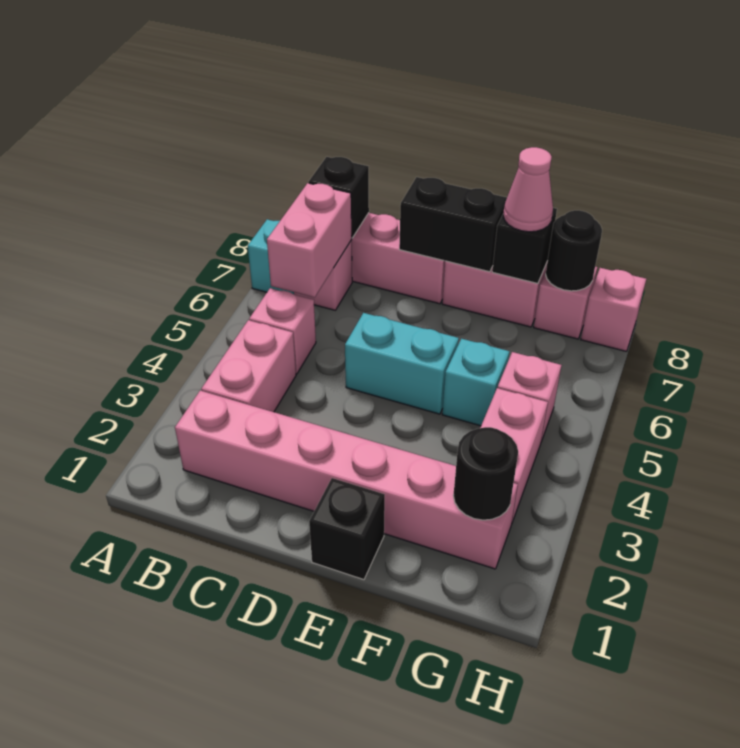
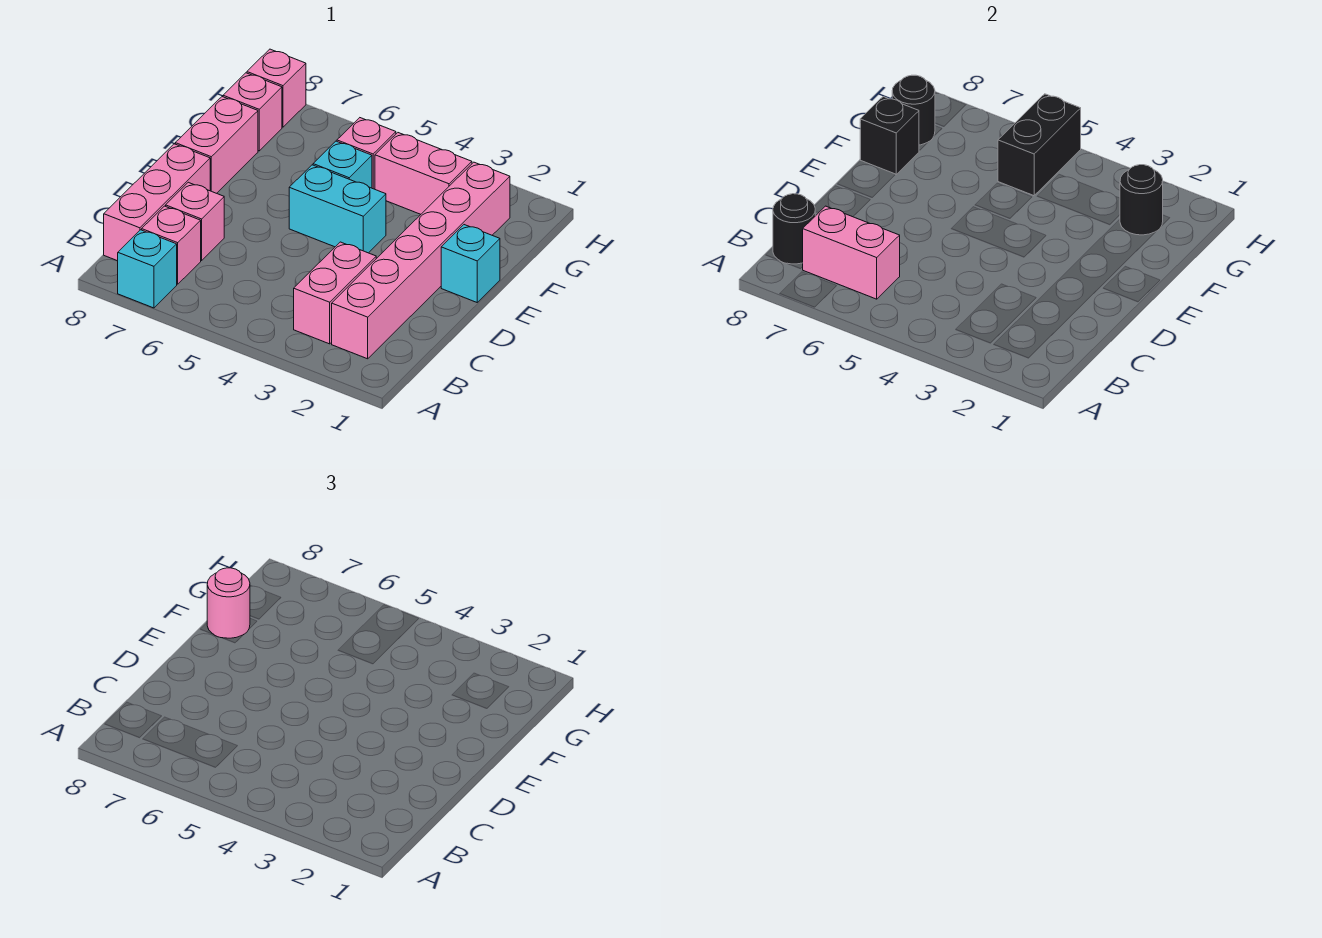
pink 1x2 brick [201,320,296,412] -> pink 1x2 brick turned to [294,242,376,344]
pink 1x1 brick [249,288,316,374] -> pink 1x1 brick moved to [166,182,224,261]
black 1x1 brick [308,157,369,238] -> black 1x1 round brick [773,194,815,264]
cyan 1x2 brick [345,313,459,414] -> cyan 1x2 brick turned to [289,165,386,253]
black 1x2 brick [399,177,507,272] -> black 1x2 brick moved to [998,94,1081,196]
black 1x1 brick [309,478,385,580] -> cyan 1x1 brick [441,225,500,302]
pink 1x1 cone [503,147,553,232] -> pink 1x1 round brick [207,568,250,638]

